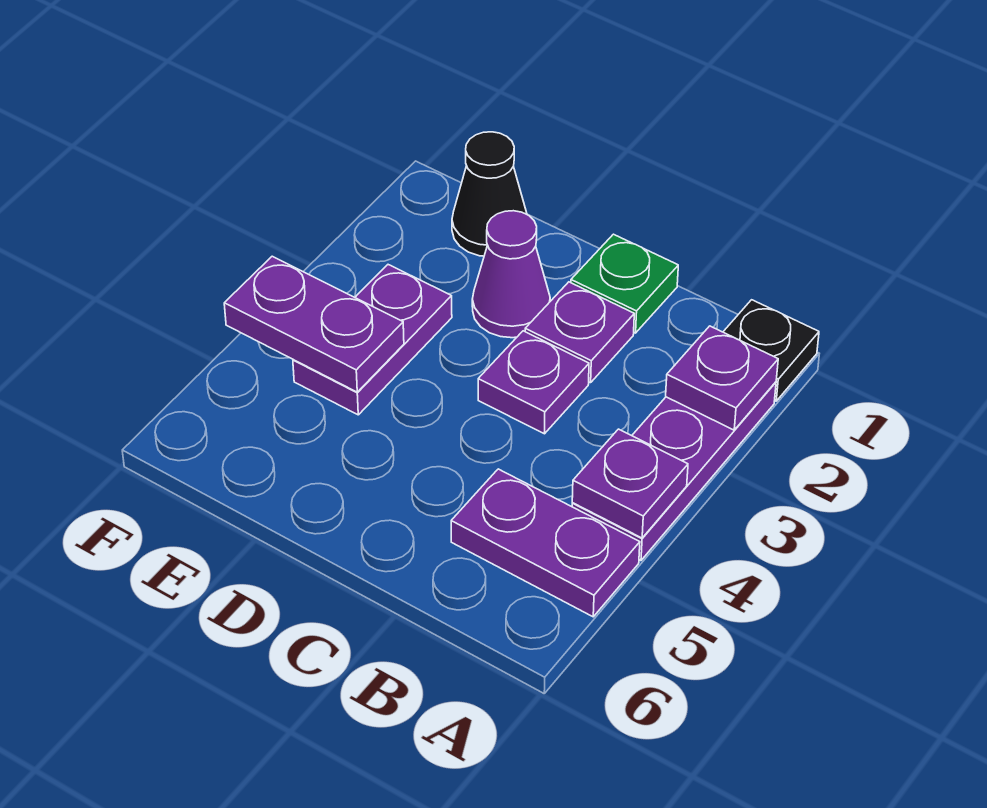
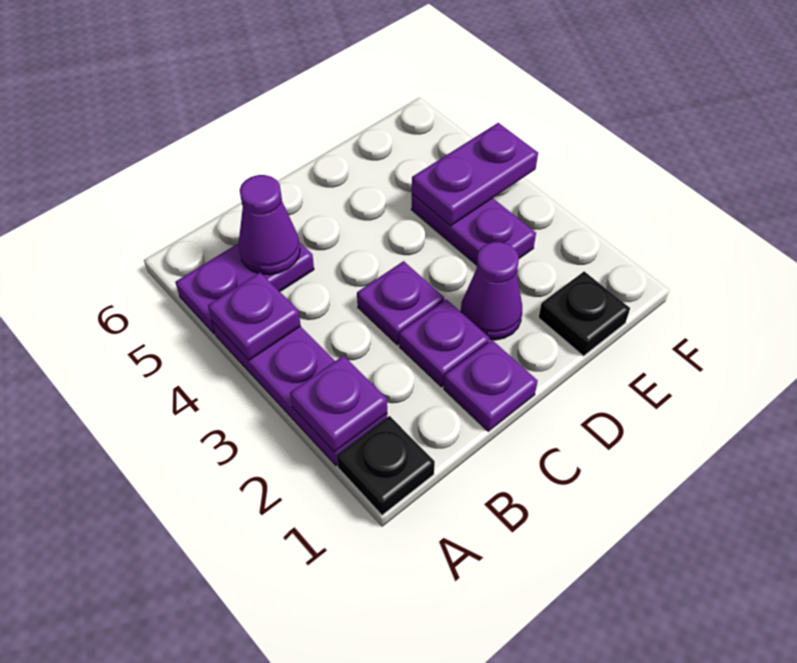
none -> purple 1x1 cone [238,175,300,275]
green 1x1 plate [571,234,678,333] -> purple 1x1 plate [444,340,538,431]
black 1x1 cone [452,132,527,256] -> black 1x1 plate [539,271,630,356]

